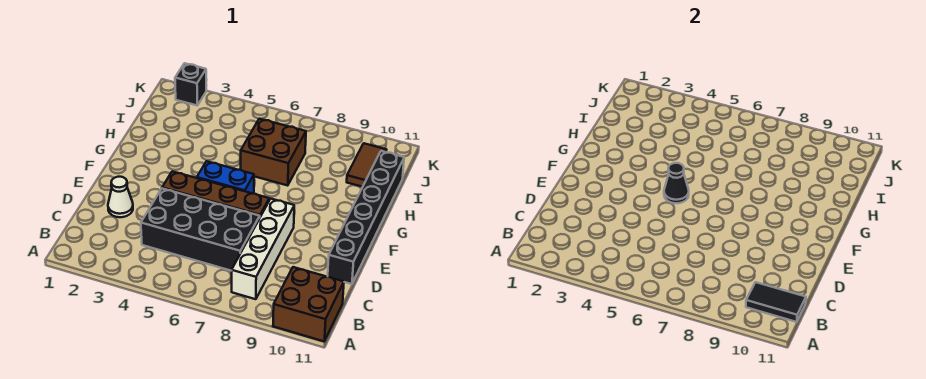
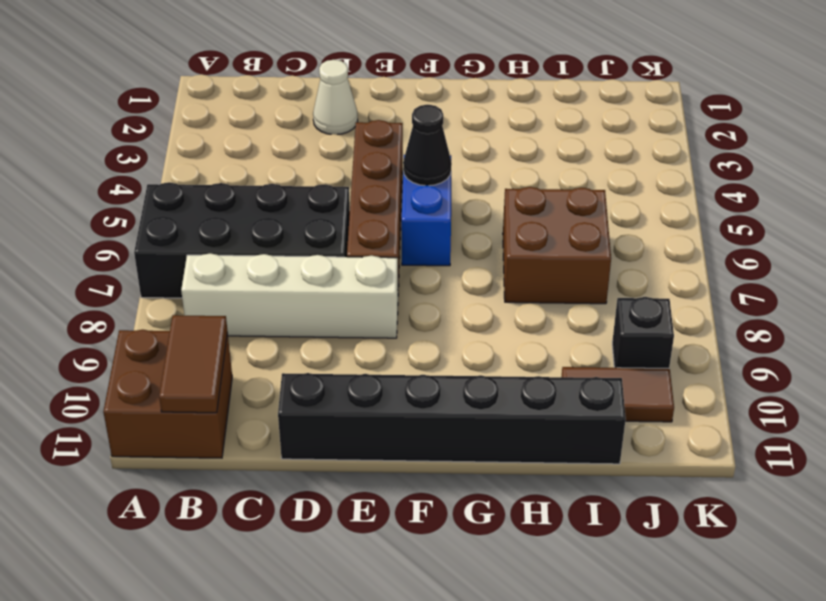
black 1x2 tile [746,282,806,322] -> brown 1x2 tile [159,315,228,413]
black 2x4 brick [141,189,260,271] -> black 2x4 brick turned to [134,182,350,298]
black 1x1 brick [175,63,206,105] -> black 1x1 brick moved to [612,297,674,368]

